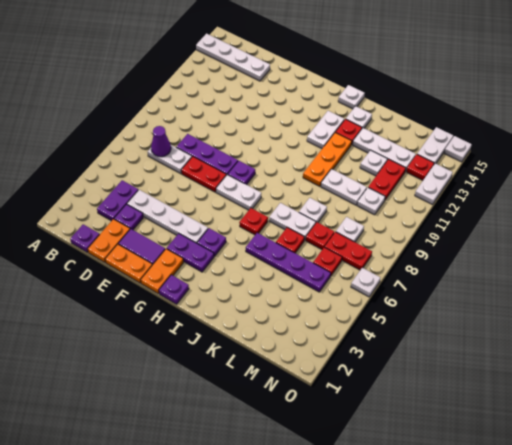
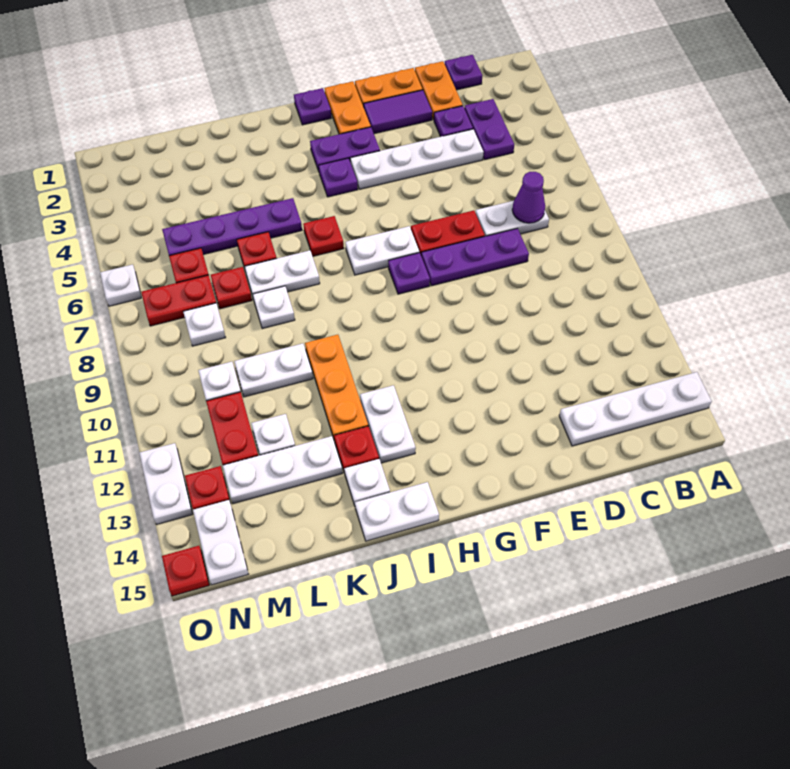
white 1x1 plate [338,85,365,109] -> white 1x2 plate [355,482,439,541]
white 1x1 plate [444,136,472,162] -> red 1x1 plate [162,546,209,596]

